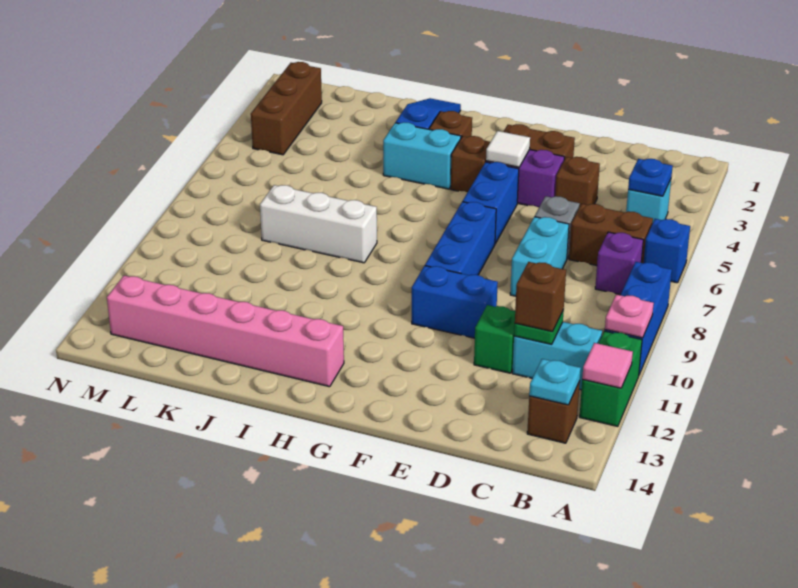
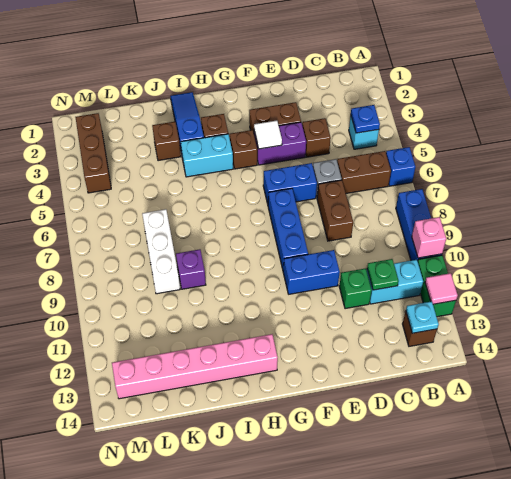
pink 1x1 plate [605,295,654,338] -> pink 1x1 brick [412,217,446,258]
purple 1x1 brick [595,232,643,295] -> purple 1x1 brick moved to [176,249,206,289]
brown 1x1 brick [515,262,566,332] -> brown 1x1 brick moved to [152,122,181,161]
cyan 1x2 brick [510,217,569,296] -> brown 1x2 brick [317,180,353,241]
blue 1x2 brick [463,162,519,244] -> blue 1x2 brick turned to [263,163,317,204]
white 1x3 brick [260,185,377,263] -> white 1x3 brick turned to [142,209,180,294]

